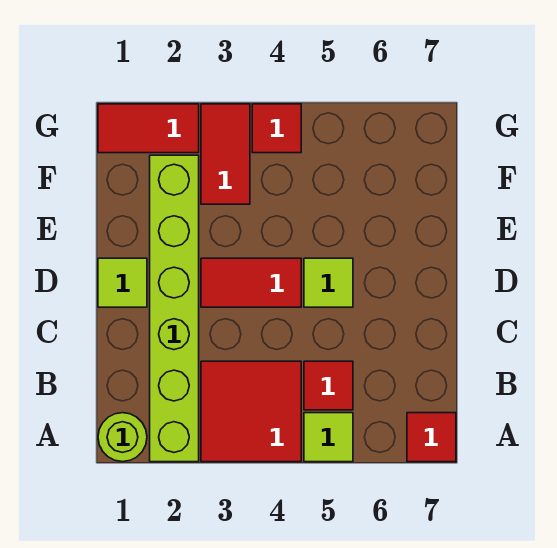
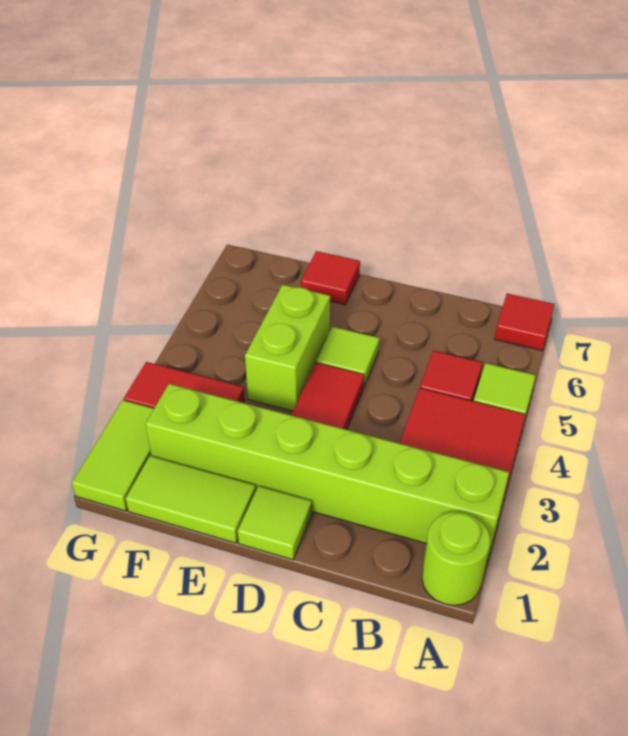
none -> lime 1x2 tile [126,456,256,543]
none -> lime 1x2 brick [245,285,330,411]
red 1x2 tile [98,104,199,153] -> lime 1x2 tile [72,400,154,511]
red 1x1 tile [252,104,301,153] -> red 1x1 tile moved to [301,251,360,305]

